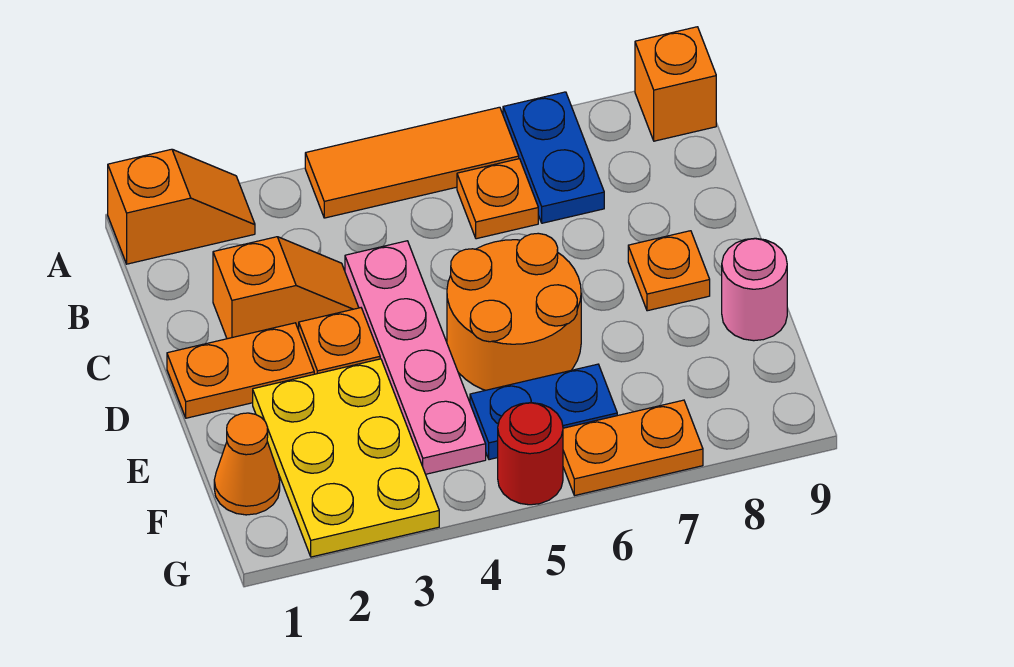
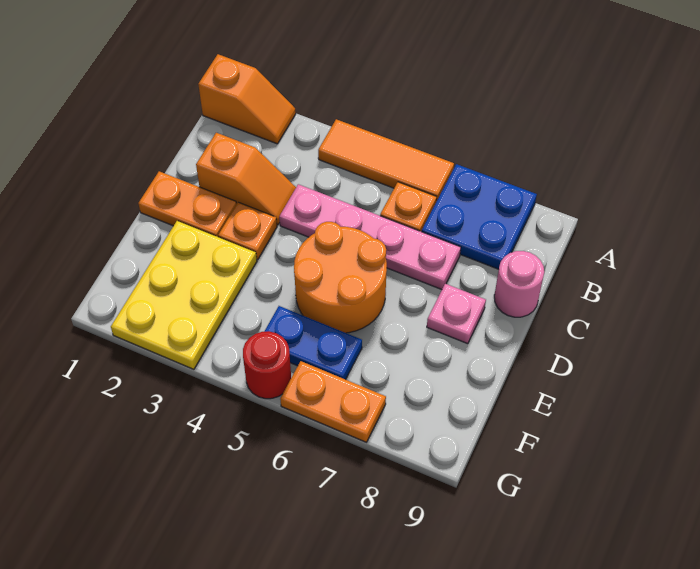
blue 1x2 plate [503,92,604,223] -> blue 2x2 plate [422,164,537,269]
orange 1x1 brick [635,27,716,141] -> none
pink 1x4 plate [345,241,486,474] -> pink 1x4 plate turned to [279,184,461,290]
orange 1x1 plate [628,231,710,311] -> pink 1x1 plate [427,284,486,344]
pink 1x1 round brick [722,238,787,341] -> pink 1x1 round brick moved to [494,251,544,317]
orange 1x1 cone [214,413,280,515] -> none

